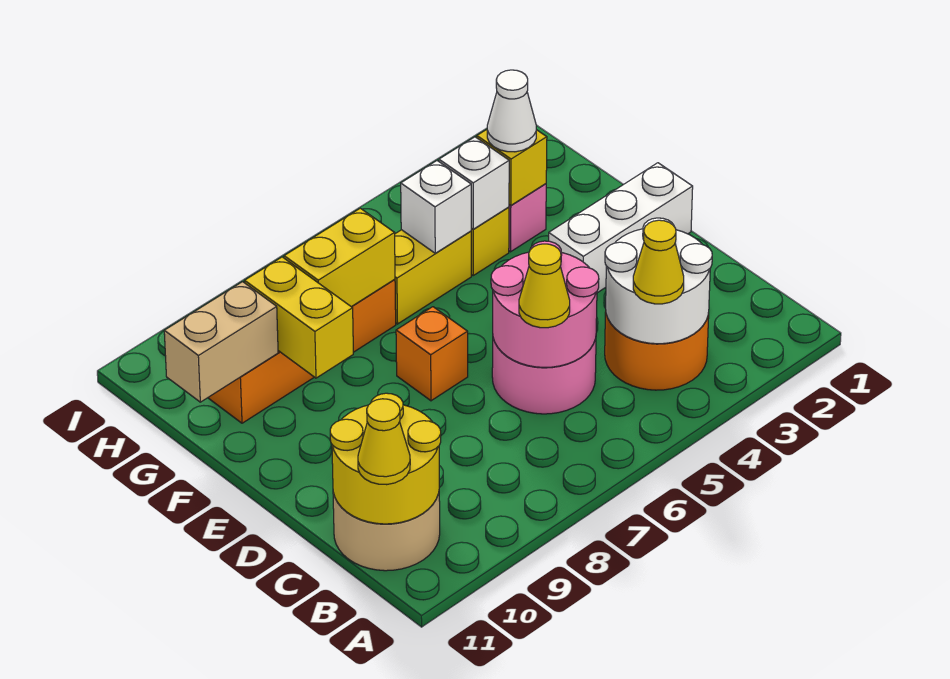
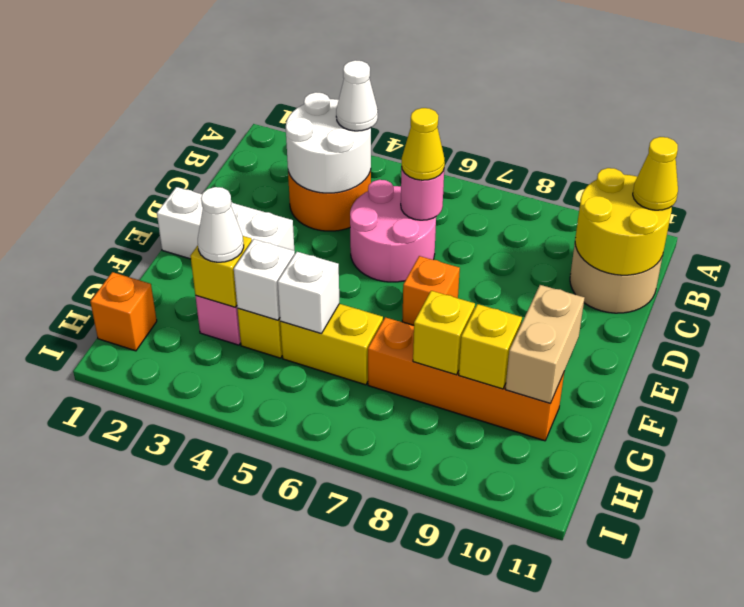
yellow 1x1 cone [633,220,684,304] -> white 1x1 cone [336,60,378,131]
pink 2x2 round brick [491,241,599,367] -> pink 1x1 round brick [401,166,444,220]
yellow 1x2 brick [245,257,353,378] -> yellow 1x1 brick [459,304,522,389]
yellow 1x2 brick [284,208,395,307] -> yellow 1x1 brick [413,291,475,375]
tan 1x2 brick [164,282,278,402] -> tan 1x2 brick turned to [505,285,584,403]
none -> orange 1x1 brick [90,272,157,351]

